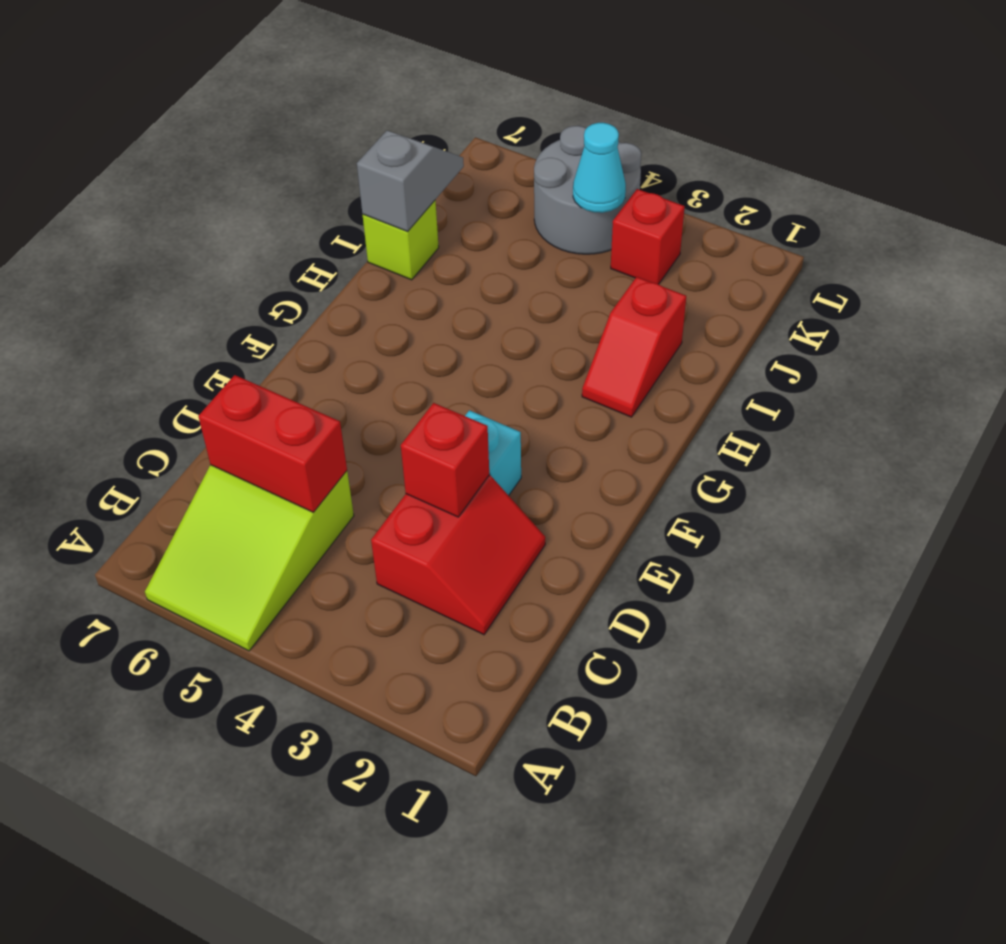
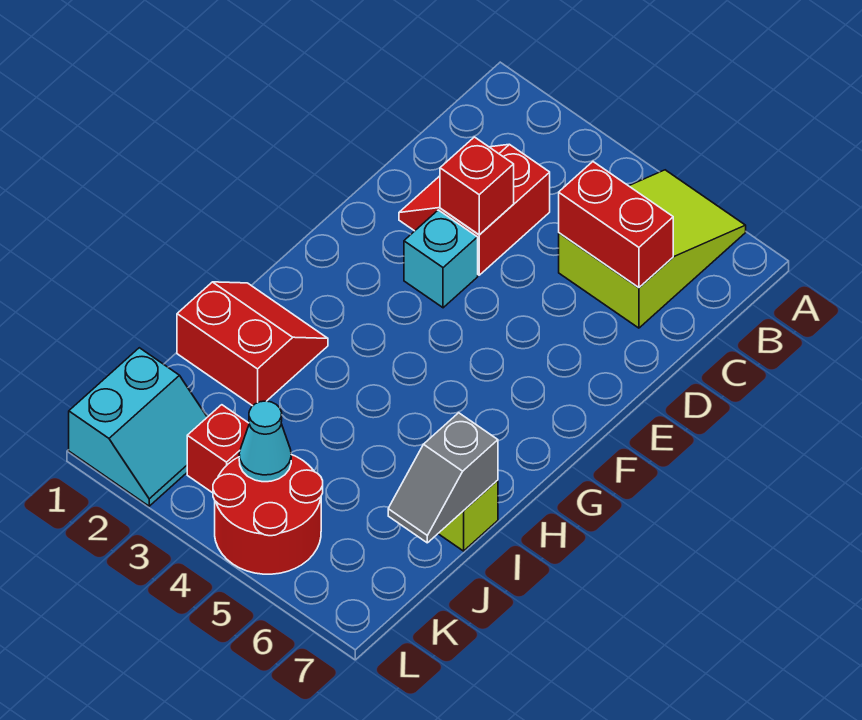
red 1x2 slope [582,277,686,417] -> red 2x2 slope [177,282,328,406]
none -> cyan 2x2 slope [69,348,207,506]
grey 2x2 round brick [534,126,641,254] -> red 2x2 round brick [213,455,323,574]

